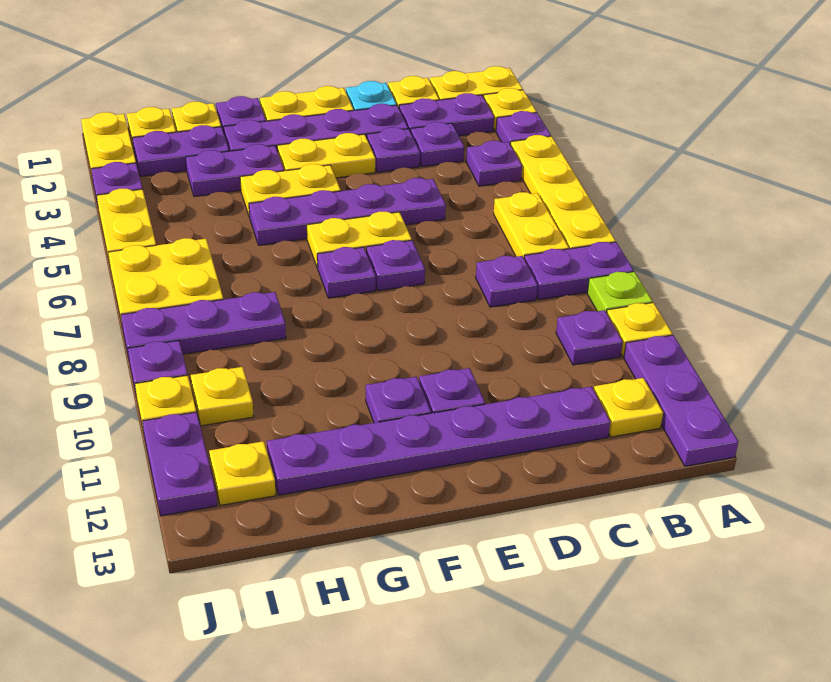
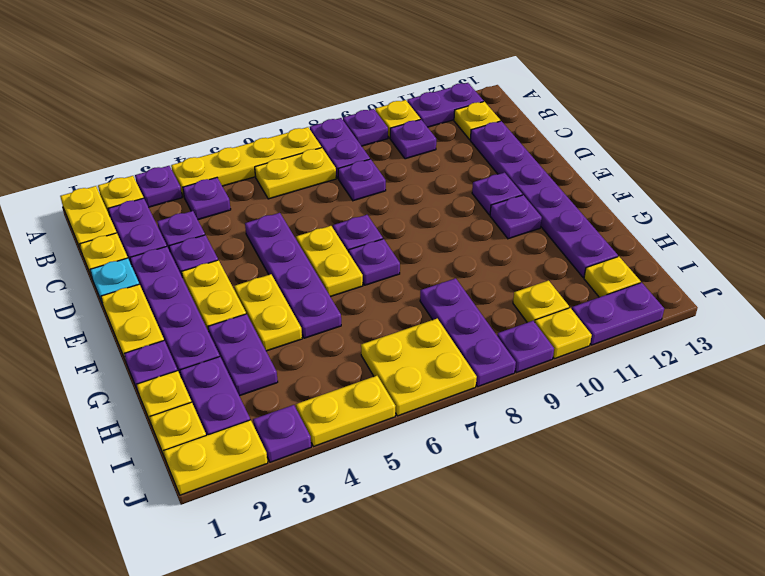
lime 1x1 plate [587,272,653,313] -> purple 1x1 plate [343,109,388,146]
purple 1x3 plate [624,335,738,466] -> purple 1x2 plate [407,83,483,127]

